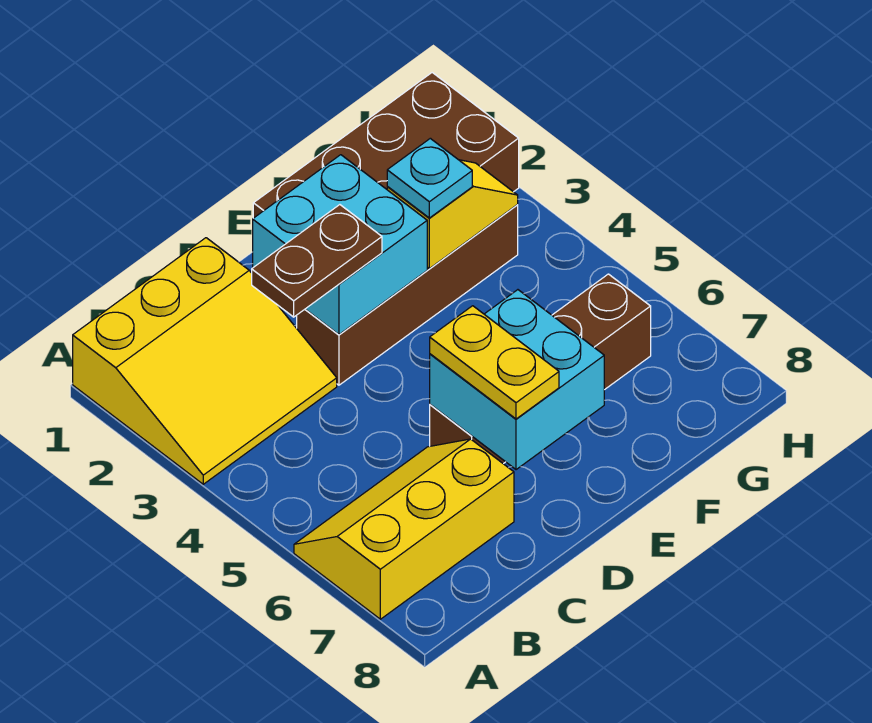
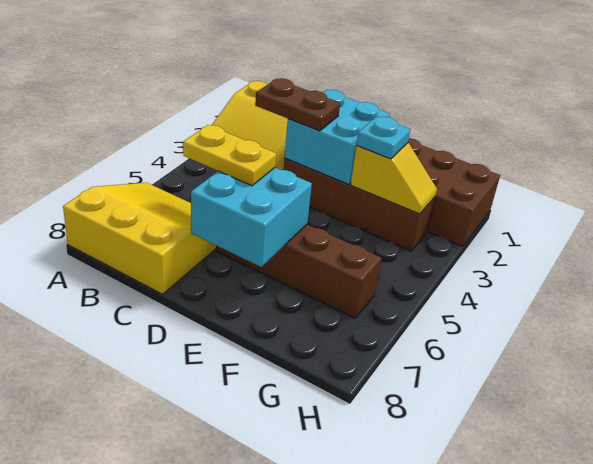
yellow 2x3 slope [294,439,514,619] -> yellow 3x3 slope [63,183,216,294]
yellow 1x2 plate [430,306,559,419] -> yellow 1x2 plate turned to [183,125,276,186]

